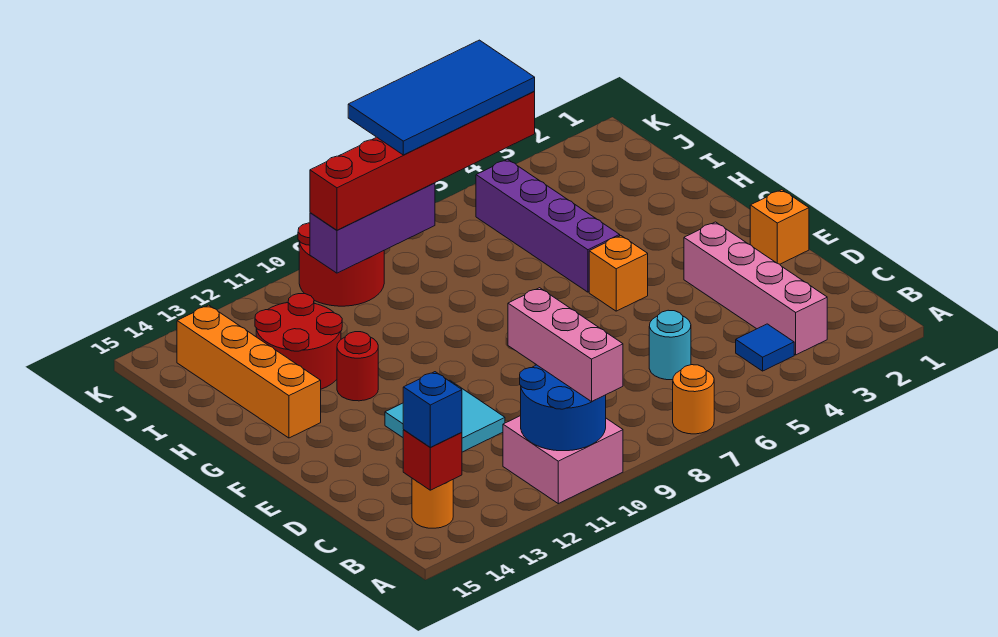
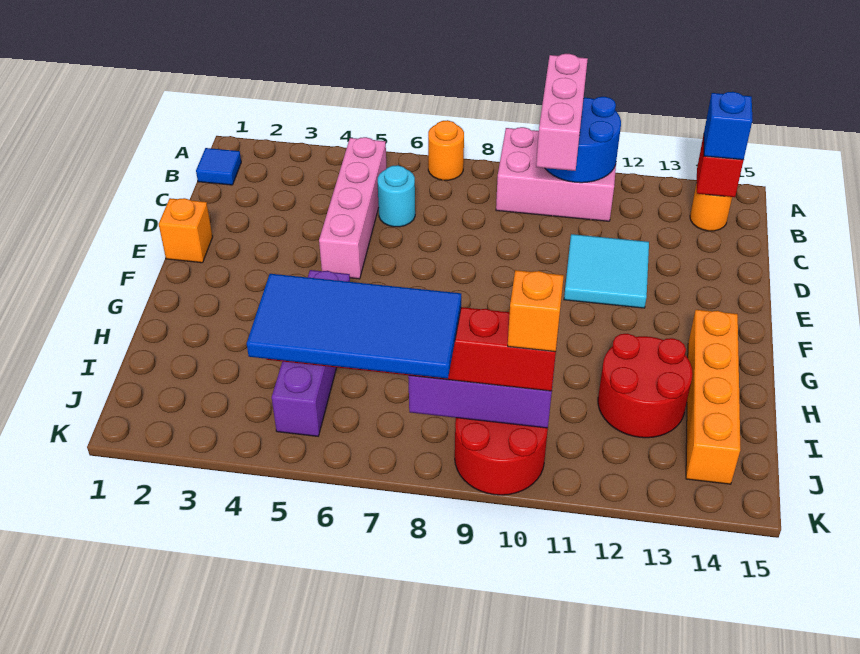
pink 2x2 brick [503,416,623,504] -> pink 2x3 brick [496,127,616,221]
pink 1x4 brick [684,222,827,355] -> pink 1x4 brick moved to [319,137,387,279]
blue 1x1 tile [736,324,794,371] -> blue 1x1 tile moved to [196,148,241,185]
orange 1x1 brick [589,236,648,311] -> orange 1x1 brick moved to [508,270,564,352]
red 1x1 round brick [337,332,378,401] -> none

